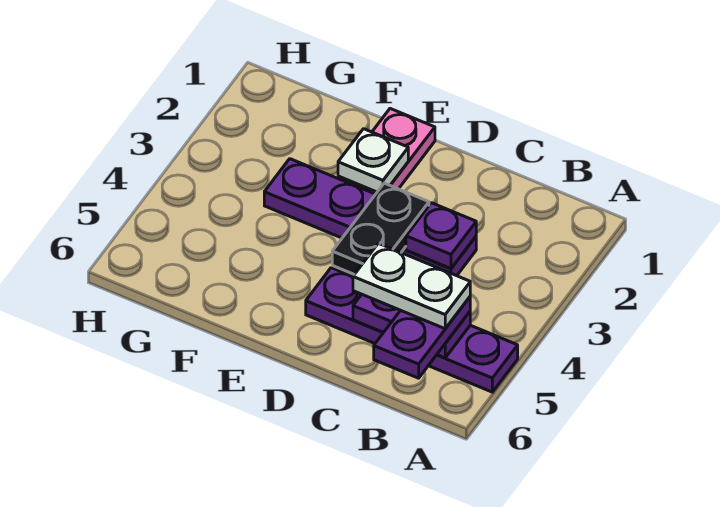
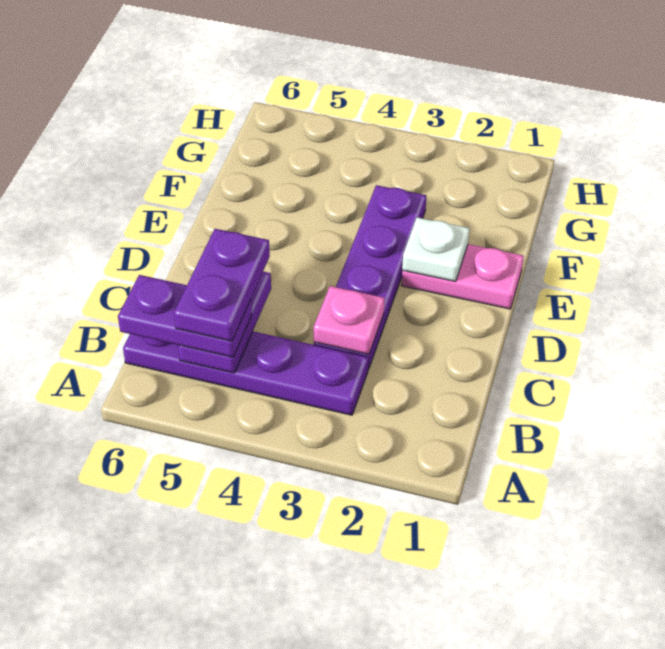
purple 1x4 plate [306,268,518,392] -> purple 1x4 plate turned to [123,331,368,415]
white 1x2 plate [353,243,470,329] -> purple 1x2 plate [174,229,270,341]
purple 1x1 plate [406,203,476,269] -> pink 1x1 plate [314,286,385,354]
black 1x2 plate [332,183,429,274] -> none

